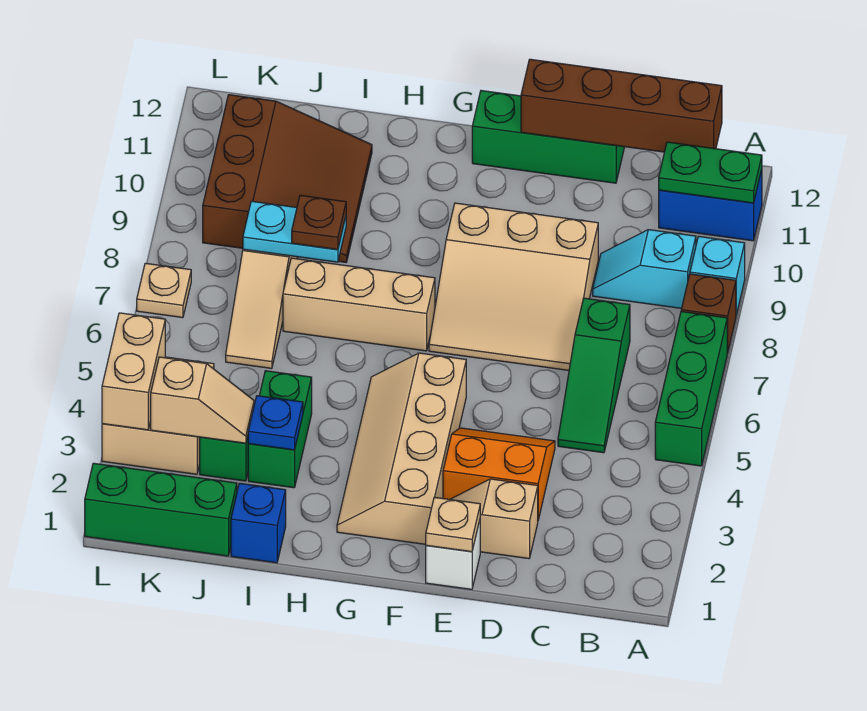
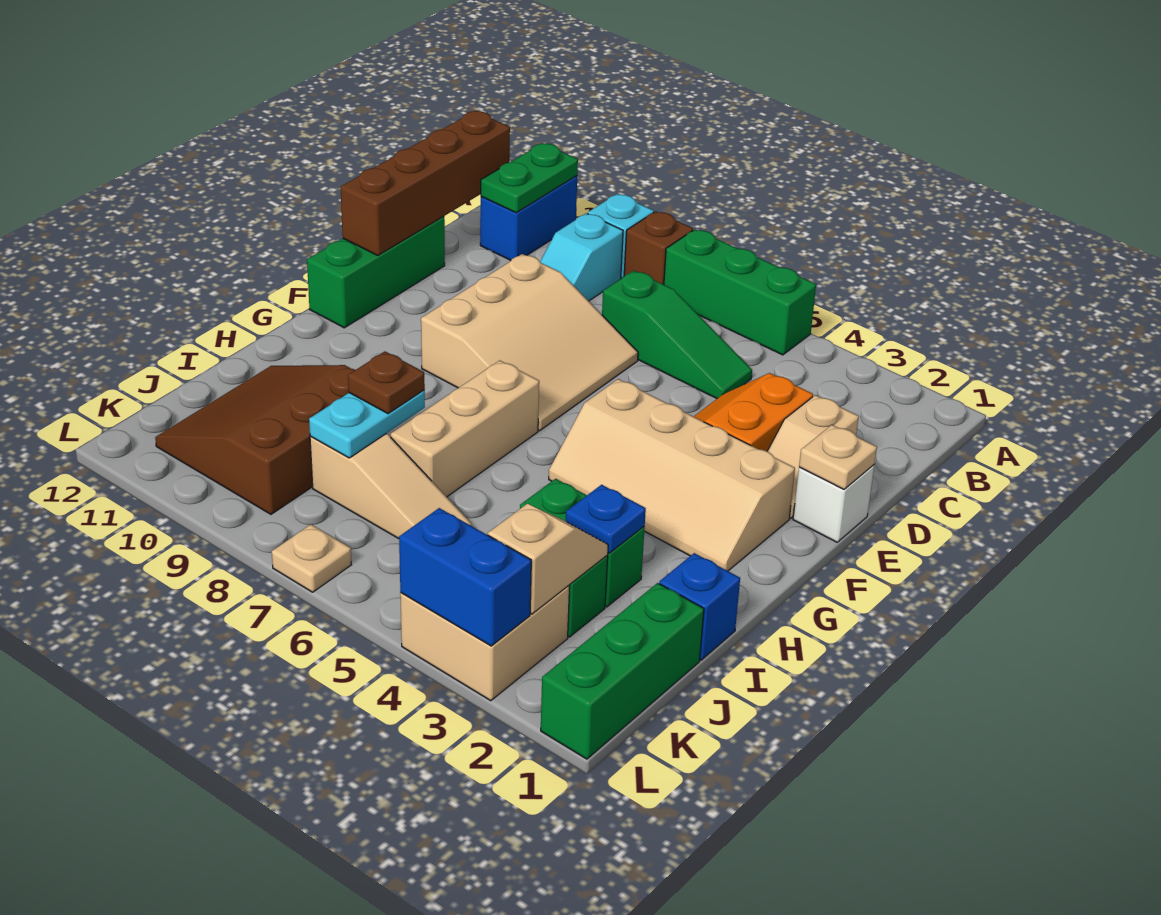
brown 3x3 slope [203,95,372,262] -> brown 3x3 slope turned to [155,365,355,514]
tan 1x2 brick [102,313,165,430] -> blue 1x2 brick [399,508,531,646]

